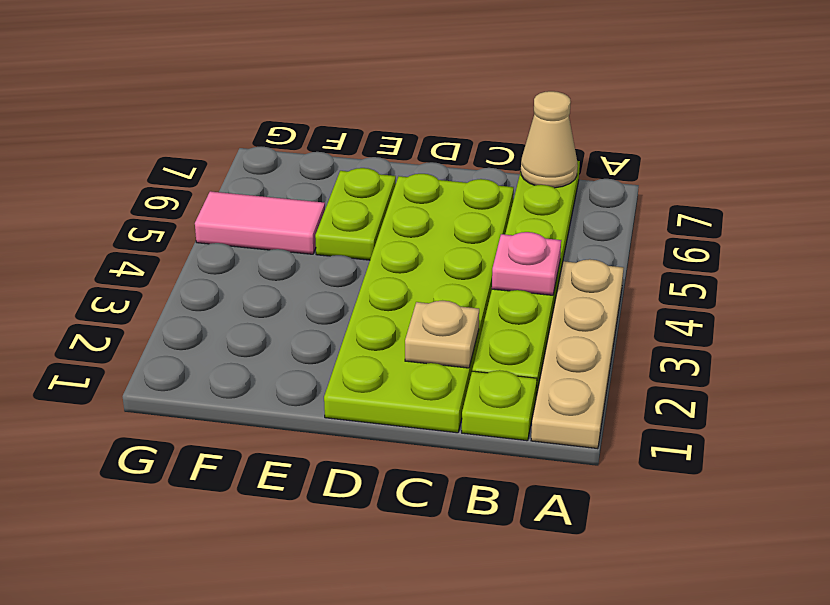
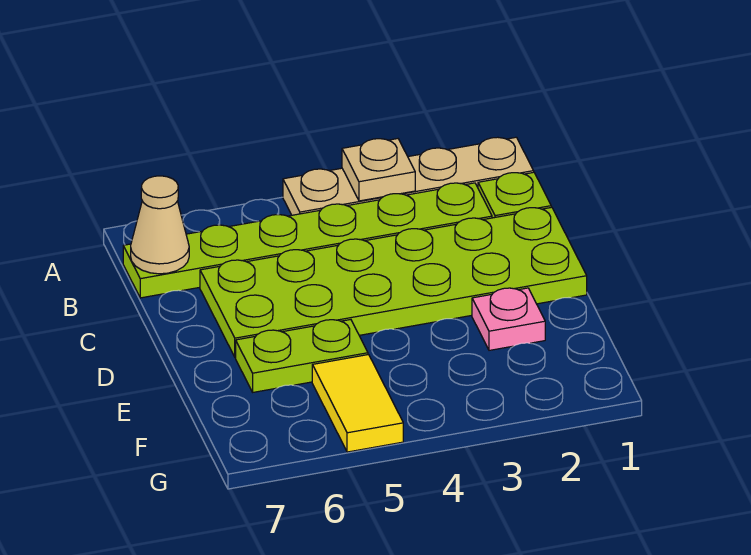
pink 1x1 plate [492,232,561,295] -> pink 1x1 plate moved to [472,288,545,350]
tan 1x1 plate [405,301,479,368] -> tan 1x1 plate moved to [342,139,415,201]
pink 1x2 tile [195,191,325,254] -> yellow 1x2 tile [312,355,403,452]

